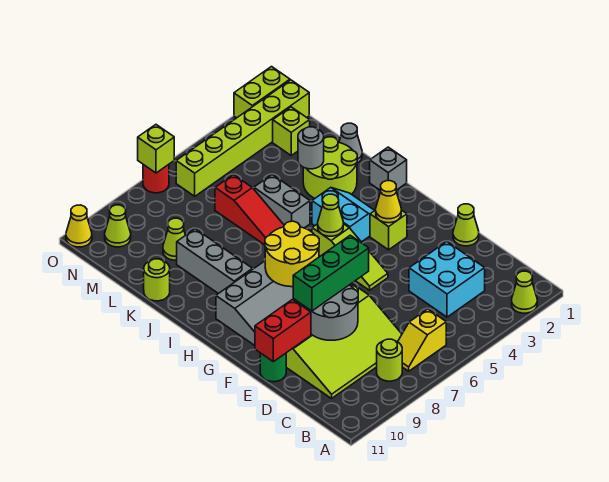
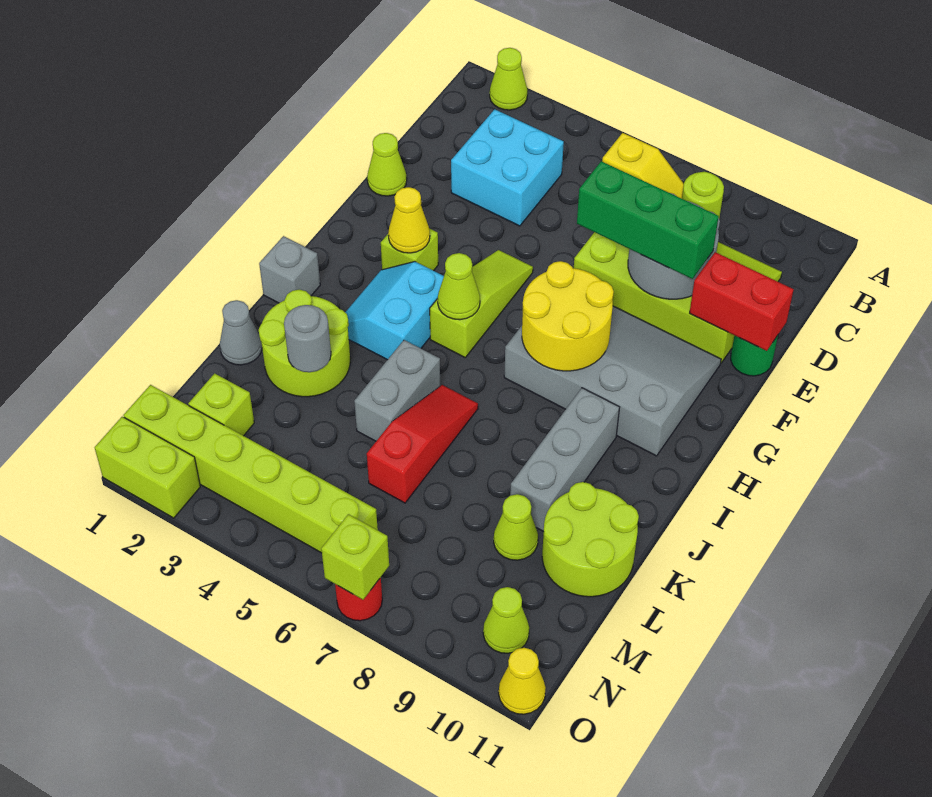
lime 1x1 round brick [144,259,170,301] -> lime 2x2 round brick [542,482,639,597]

